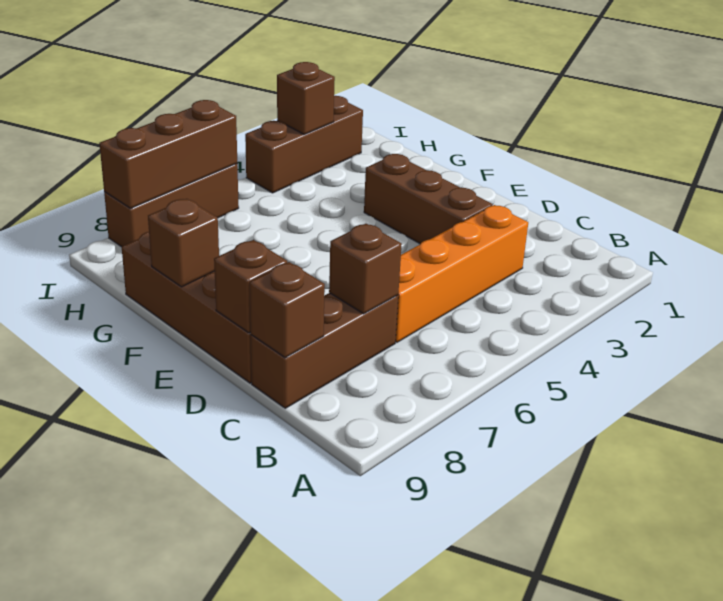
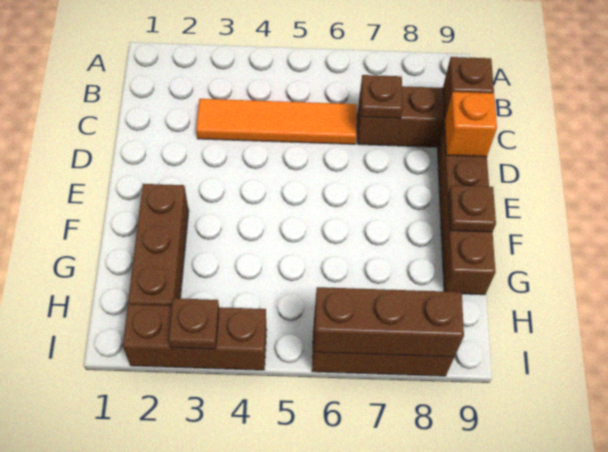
orange 1x4 brick [395,205,528,342] -> orange 1x4 tile [196,99,357,144]
brown 1x1 brick [329,224,402,314] -> brown 1x1 plate [361,75,403,118]
brown 1x3 brick [364,154,493,244] -> brown 1x3 brick moved to [128,184,189,306]
brown 1x1 brick [214,240,287,333] -> orange 1x1 brick [445,92,497,157]
brown 1x1 brick [148,199,219,287] -> brown 1x1 plate [448,185,496,232]
brown 1x1 brick [277,62,335,134] -> brown 1x1 plate [169,298,219,349]

